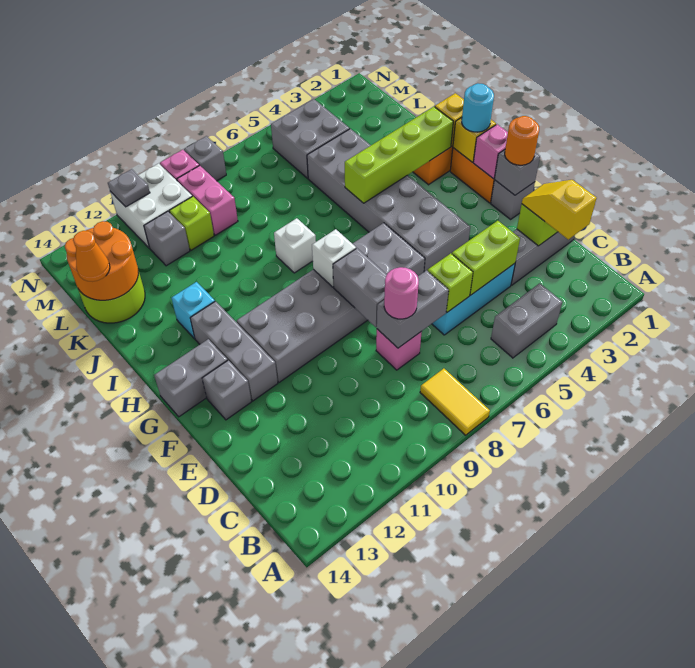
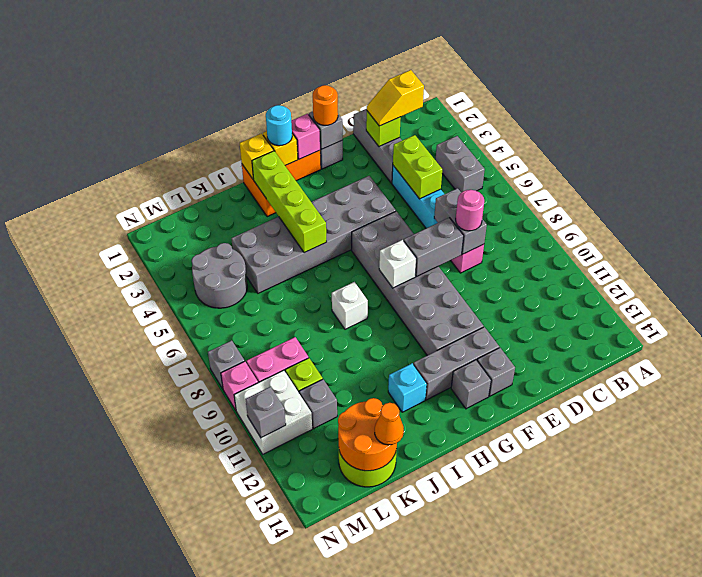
yellow 1x2 tile [420,369,490,435] -> none
lime 1x1 brick [428,254,473,312] -> none
grey 1x2 brick [154,339,228,417] -> grey 1x1 brick [451,360,491,409]
grey 2x2 brick [271,99,350,178] -> grey 2x2 round brick [192,243,247,308]
grey 1x1 plate [108,169,150,207] -> grey 1x1 brick [246,387,286,438]

